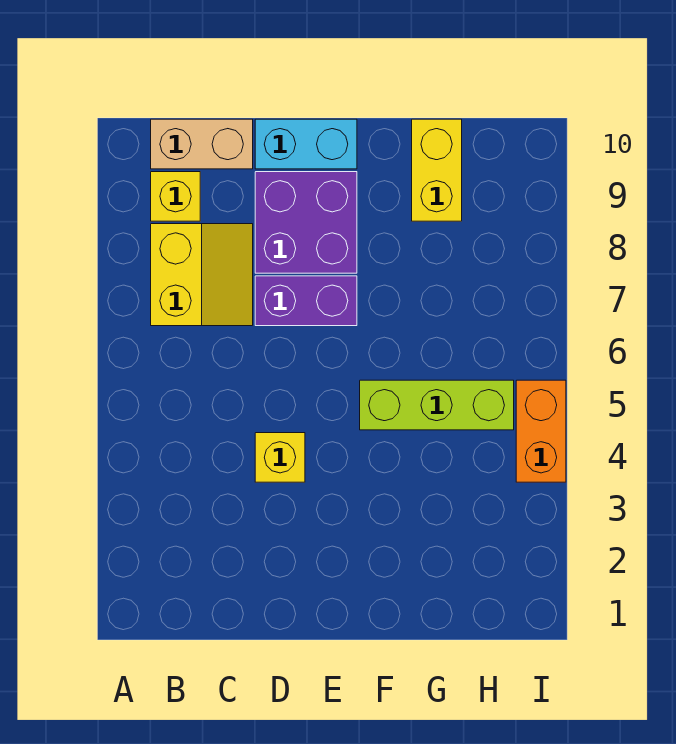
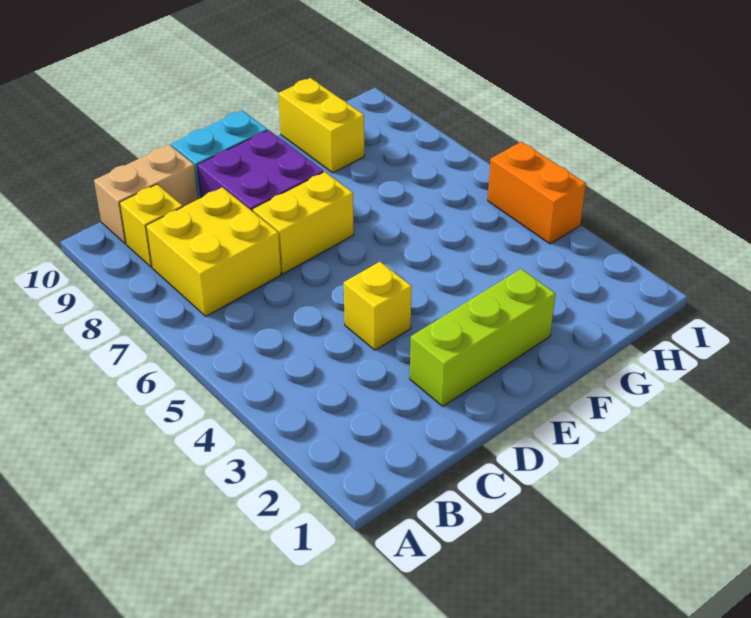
yellow 2x2 slope [151,224,253,326] -> yellow 2x2 brick [146,187,281,316]
purple 1x2 brick [255,276,357,326] -> yellow 1x2 brick [253,172,354,274]
lime 1x3 brick [360,380,514,430] -> lime 1x3 brick moved to [410,269,555,406]

